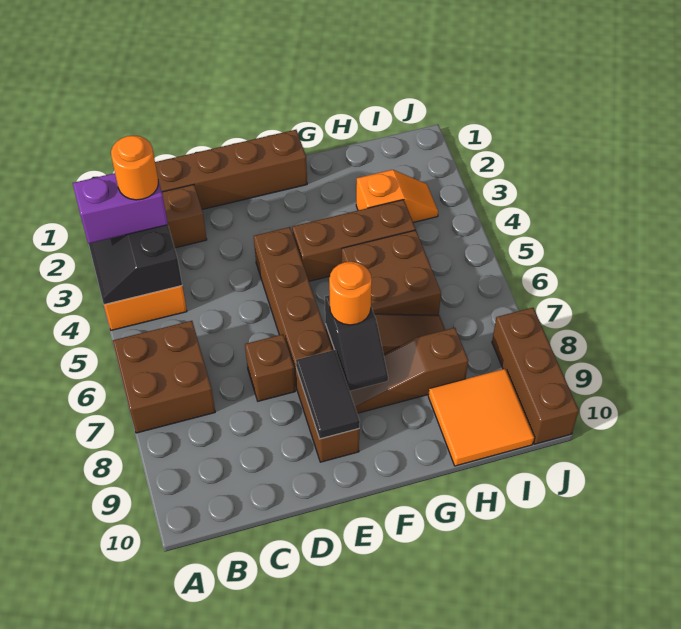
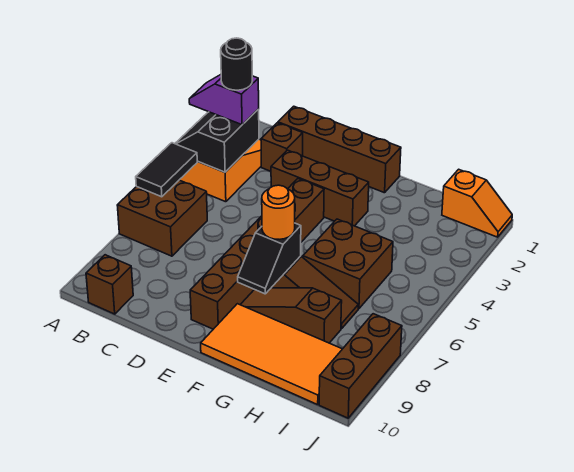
purple 1x2 brick [73,173,168,244] -> purple 1x2 slope [189,75,259,125]
orange 1x1 round brick [111,136,158,200] -> black 1x1 round brick [221,38,252,90]
brown 1x1 brick [245,334,295,401] -> brown 1x1 brick moved to [86,255,133,314]
black 1x2 tile [296,350,360,439] -> black 1x2 tile moved to [136,143,198,197]
brown 1x3 brick [292,200,415,281] -> brown 1x3 brick moved to [271,150,369,226]
orange 1x2 slope [356,170,438,223] -> orange 1x2 slope moved to [442,169,512,237]
orange 2x2 tile [428,369,534,466] -> orange 2x4 tile [201,304,342,405]

